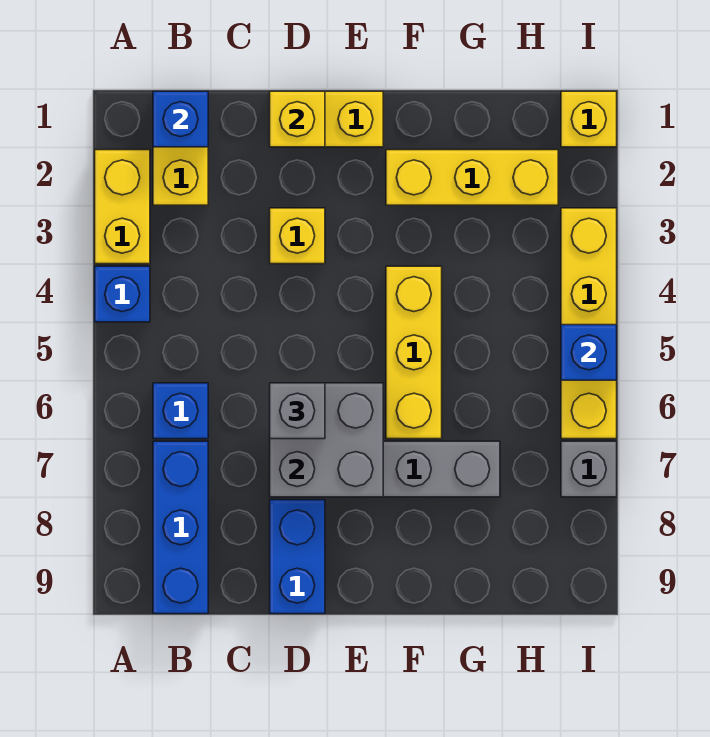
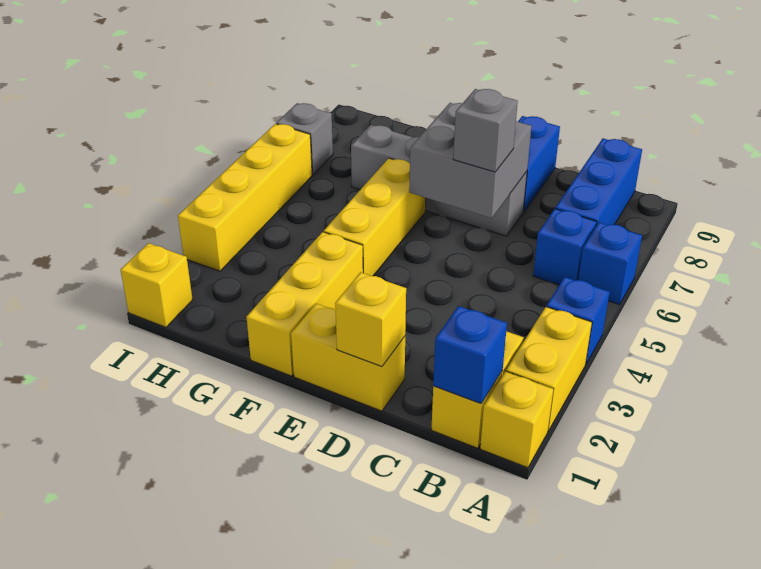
yellow 1x1 brick [270,208,325,264] -> yellow 1x1 brick moved to [480,372,553,468]
yellow 1x3 brick [386,150,558,205] -> yellow 1x3 brick turned to [246,232,363,376]
blue 1x1 brick [561,325,617,380] -> blue 1x1 brick moved to [578,222,642,305]

